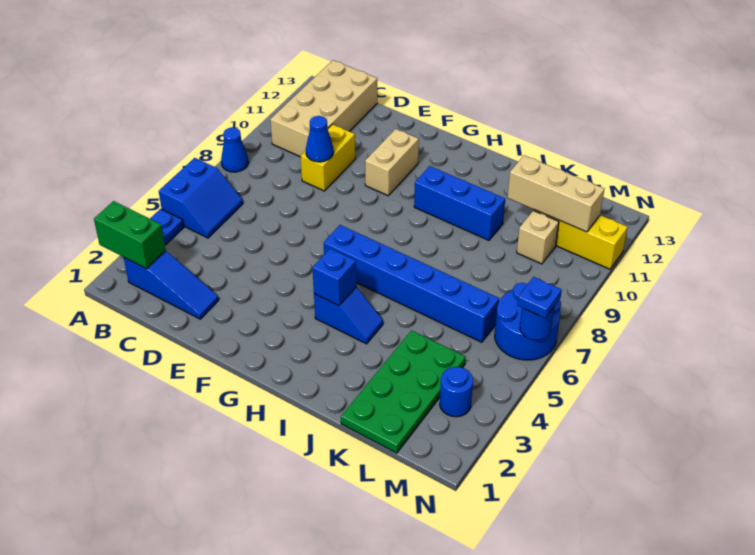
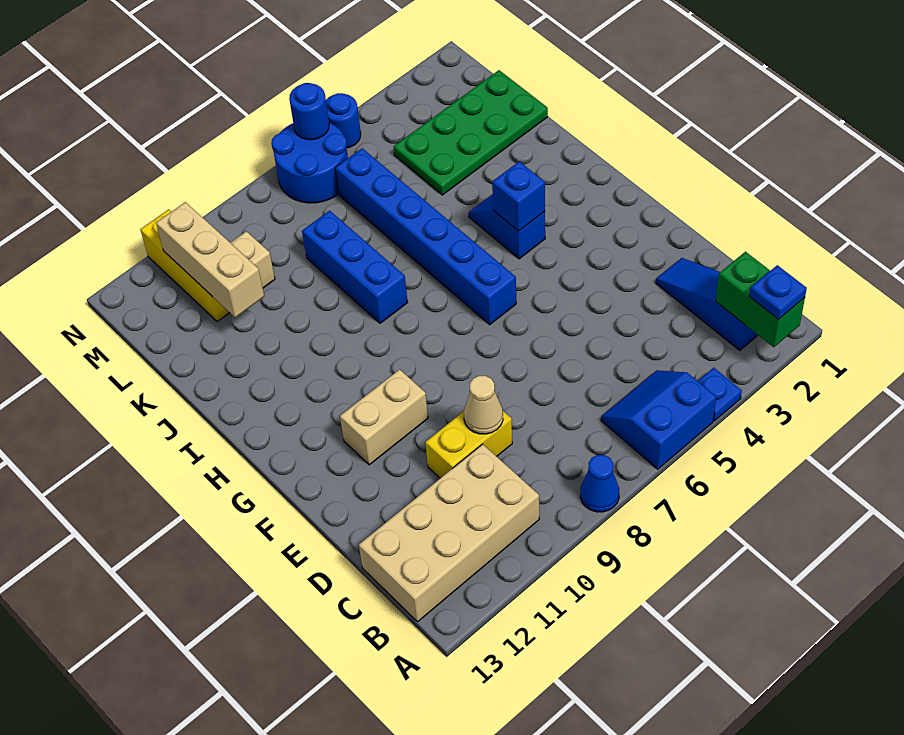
blue 1x1 cone [306,116,334,162] -> tan 1x1 cone [464,376,503,434]
blue 1x3 brick [414,166,505,240] -> blue 1x3 brick moved to [302,211,408,323]
blue 1x1 round brick [440,367,473,417] -> blue 1x1 round brick moved to [326,93,361,148]
blue 1x1 plate [517,277,562,318] -> blue 1x1 plate moved to [749,265,807,320]

